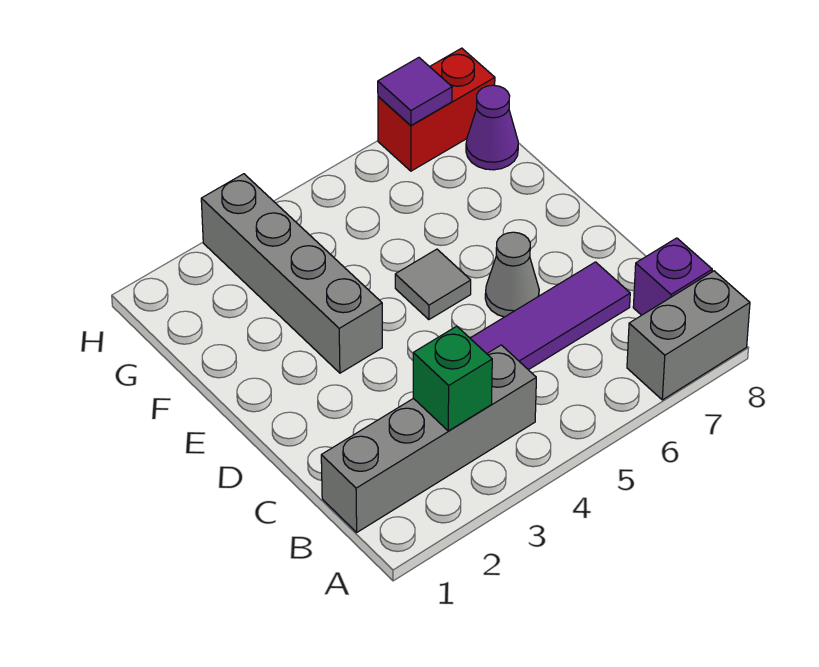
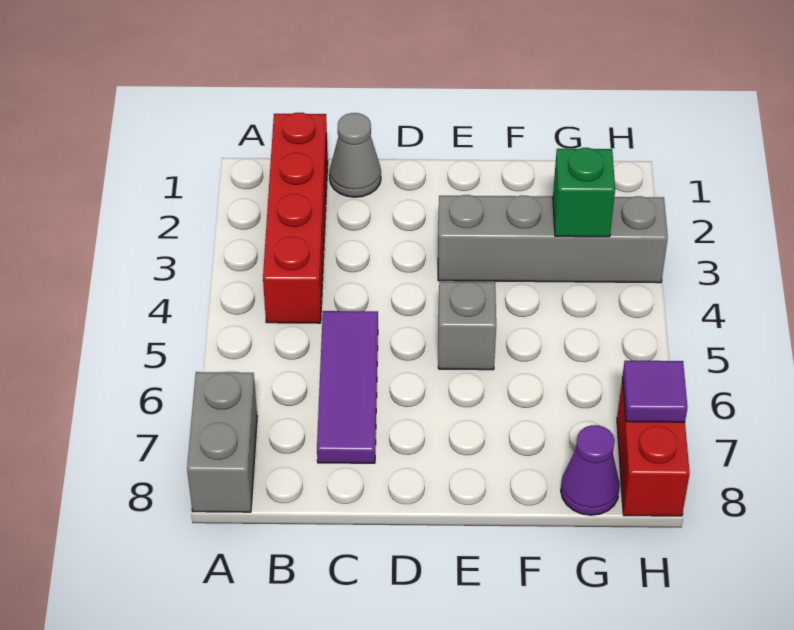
grey 1x4 brick [321,345,536,532] -> red 1x4 brick [263,113,328,323]
green 1x1 brick [413,326,492,431] -> green 1x1 brick moved to [553,148,615,237]
purple 1x1 brick [633,238,712,315] -> none
grey 1x1 cone [485,232,539,317] -> grey 1x1 cone moved to [329,113,381,197]
grey 1x1 tile [395,249,471,320] -> grey 1x1 brick [438,282,496,370]

